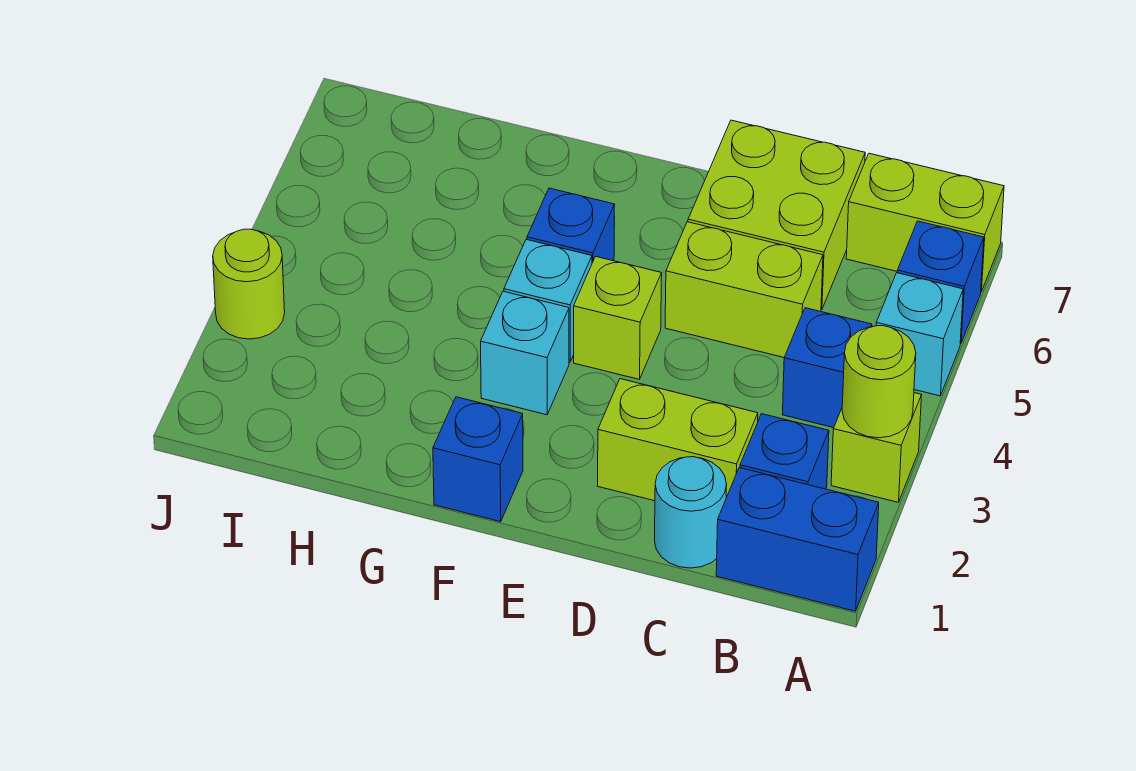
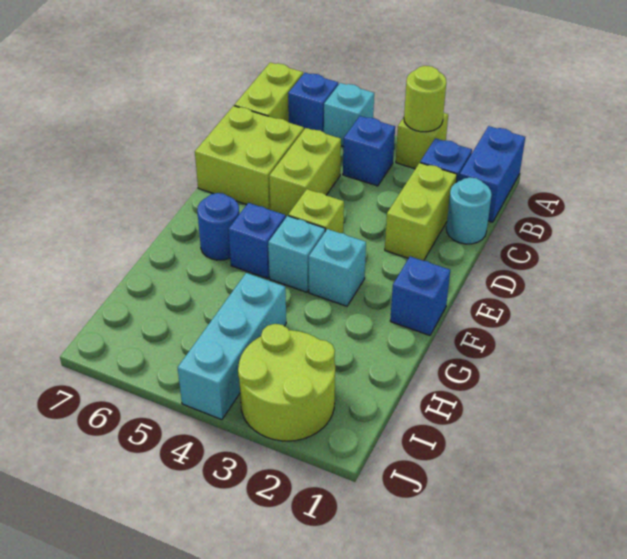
none -> blue 1x1 round brick [197,193,239,260]
none -> cyan 1x3 brick [178,273,286,420]
lime 1x1 round brick [213,229,285,339] -> lime 2x2 round brick [238,324,335,441]

